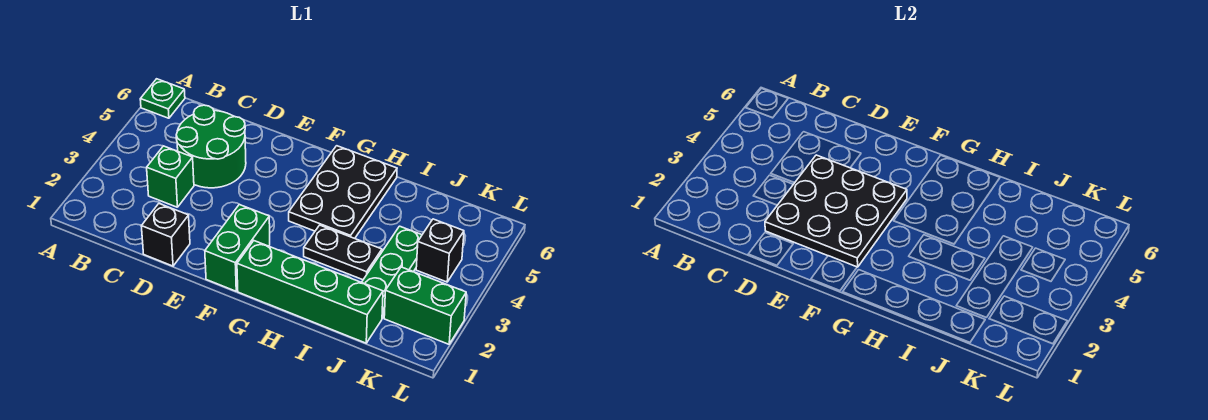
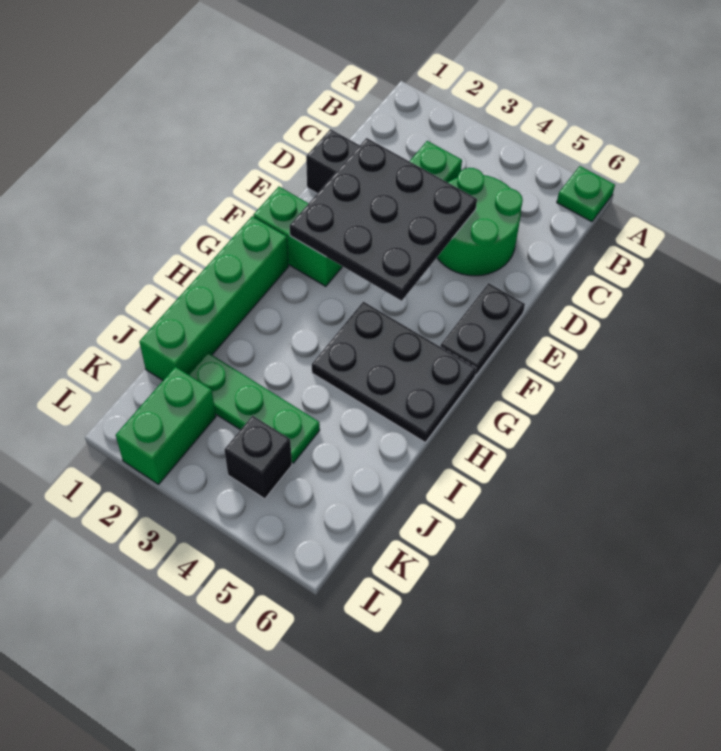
black 1x2 plate [304,225,382,280] -> black 1x2 plate moved to [440,283,525,375]

